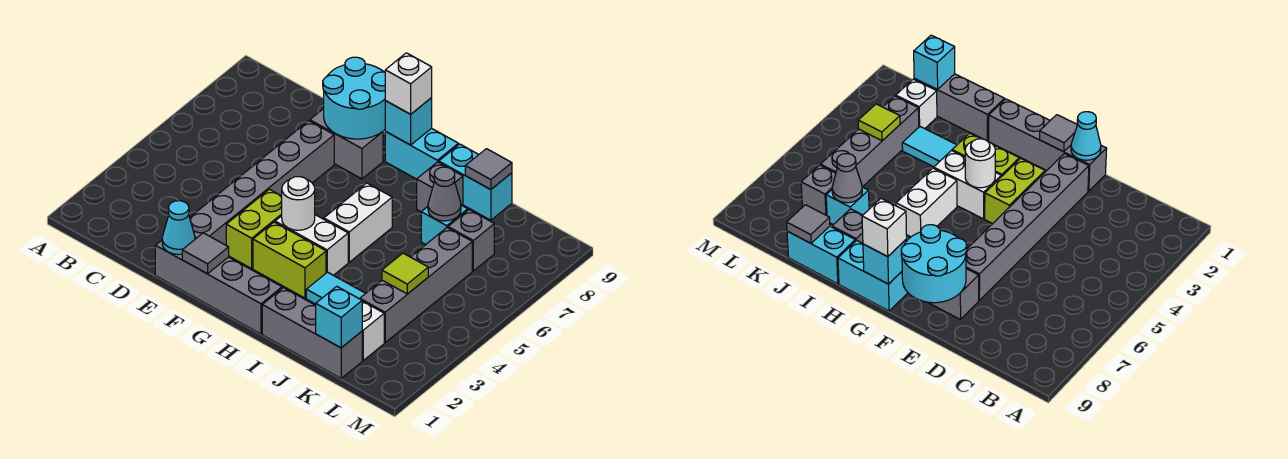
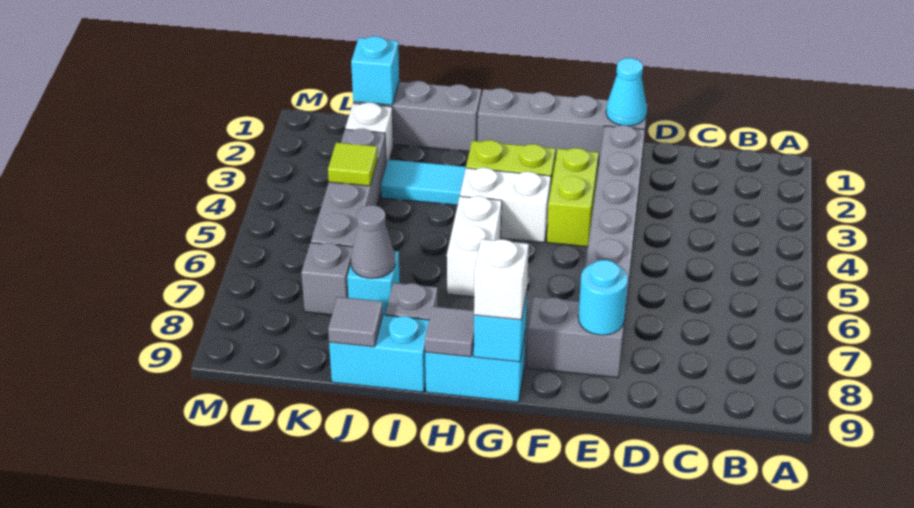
cyan 2x2 round brick [323,57,385,139] -> cyan 1x1 round brick [578,260,628,335]
grey 1x1 tile [182,233,229,274] -> grey 1x1 tile moved to [425,306,474,357]
white 1x1 round brick [282,177,315,230] -> none

